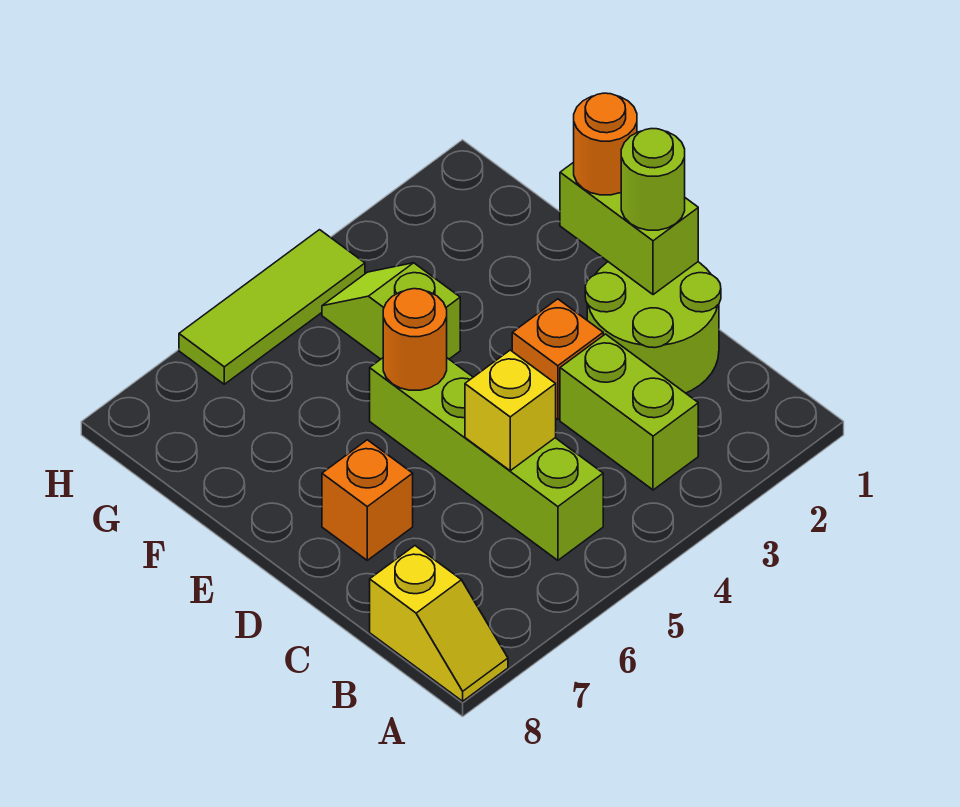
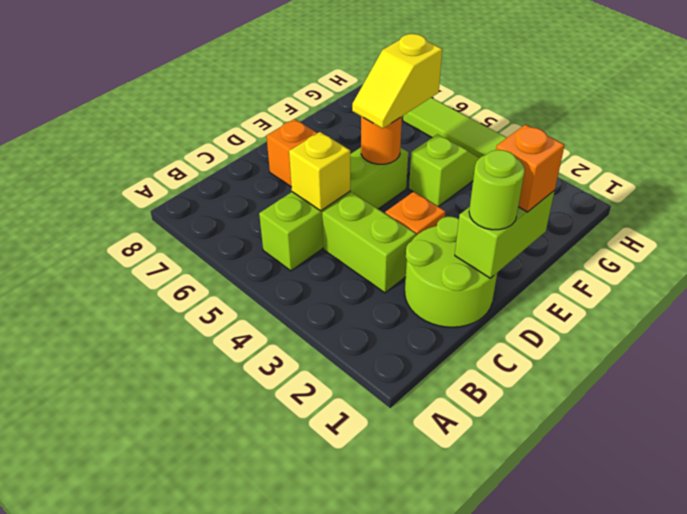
yellow 1x2 slope [370,546,508,701] -> yellow 1x2 slope moved to [352,34,442,128]
lime 1x2 brick [560,334,698,490] -> lime 1x2 brick turned to [322,193,416,293]
orange 1x1 round brick [574,93,637,195] -> orange 1x1 brick [496,125,565,212]

